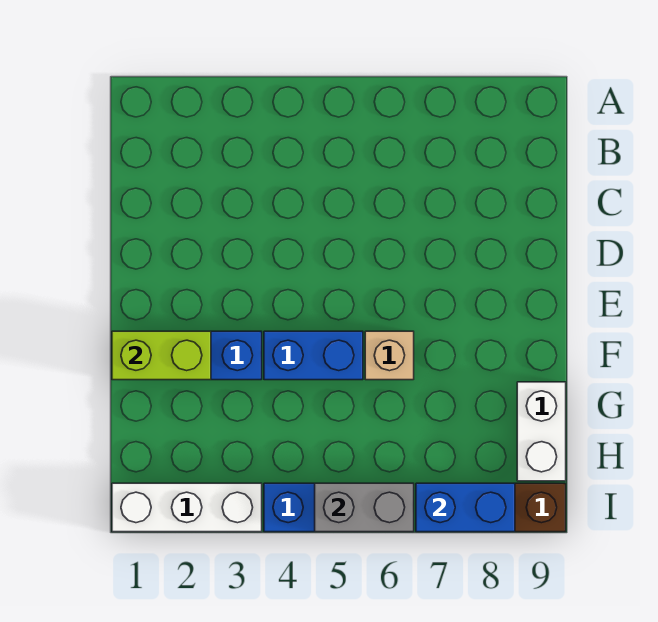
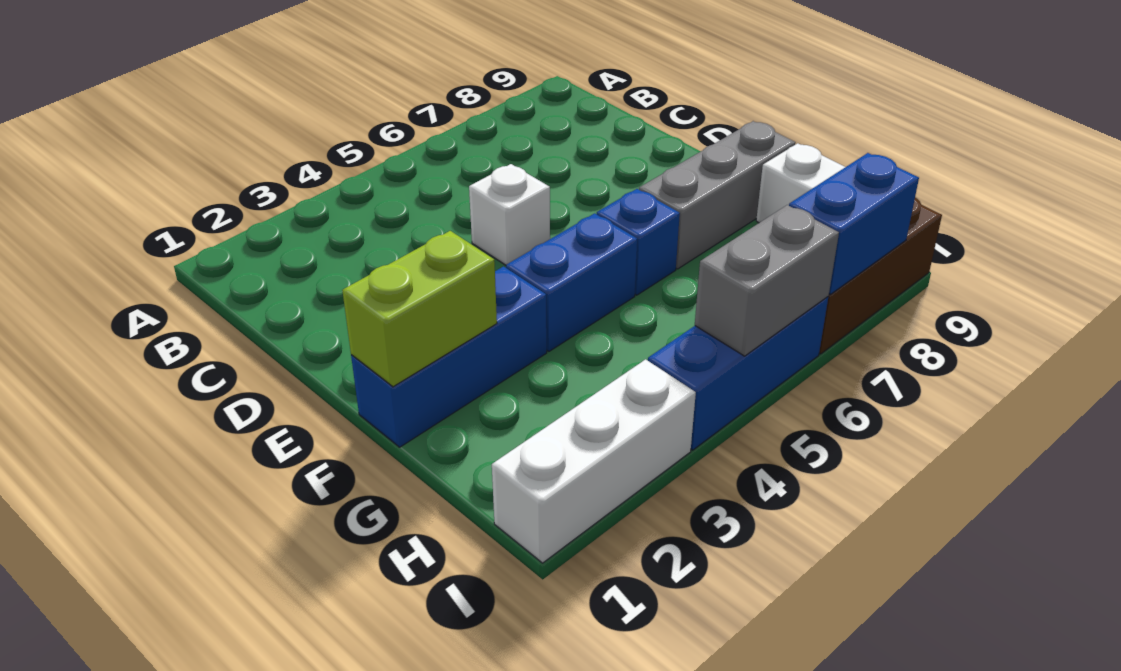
none -> white 1x1 brick [469,164,550,265]
tan 1x1 brick [365,331,414,380] -> blue 1x1 brick [597,189,680,295]
none -> grey 1x3 brick [639,121,796,269]

